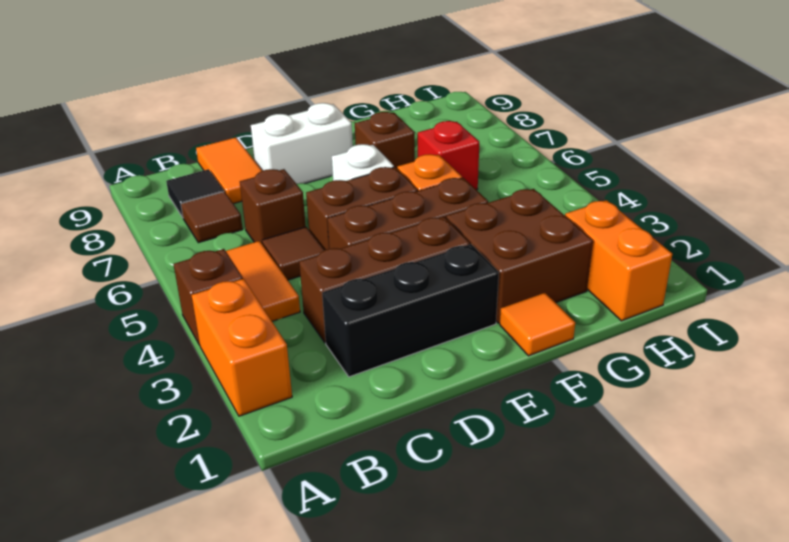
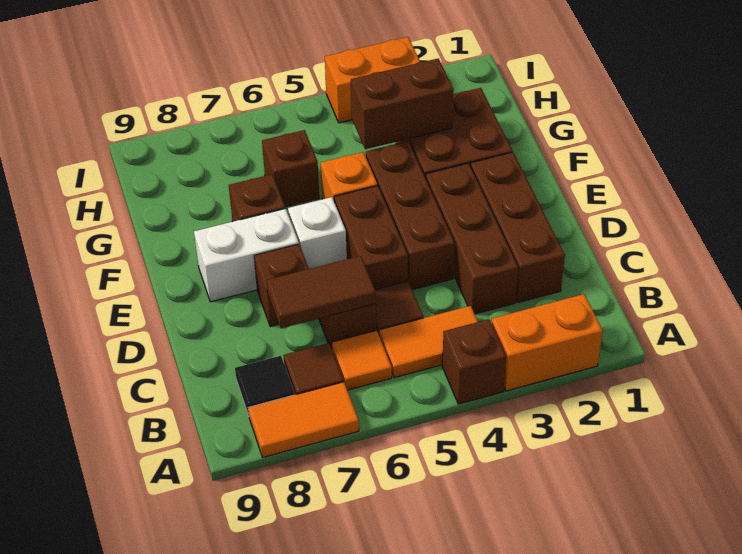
black 1x3 brick [322,244,499,377] -> brown 1x3 brick [471,152,565,303]
none -> brown 1x2 tile [266,256,376,328]
orange 1x2 tile [196,138,262,204] -> orange 1x2 tile moved to [248,382,359,457]
none -> brown 1x1 brick [254,244,309,327]
white 1x2 brick [251,103,353,184] -> white 1x2 brick turned to [194,209,299,302]
orange 1x1 tile [500,293,575,356] -> orange 1x1 tile moved to [332,330,392,390]
none -> brown 1x2 brick [351,58,454,149]
red 1x1 brick [417,121,479,190] -> brown 1x1 brick [262,130,319,207]
orange 1x2 brick [565,200,672,321] -> orange 1x2 brick moved to [325,37,420,123]

